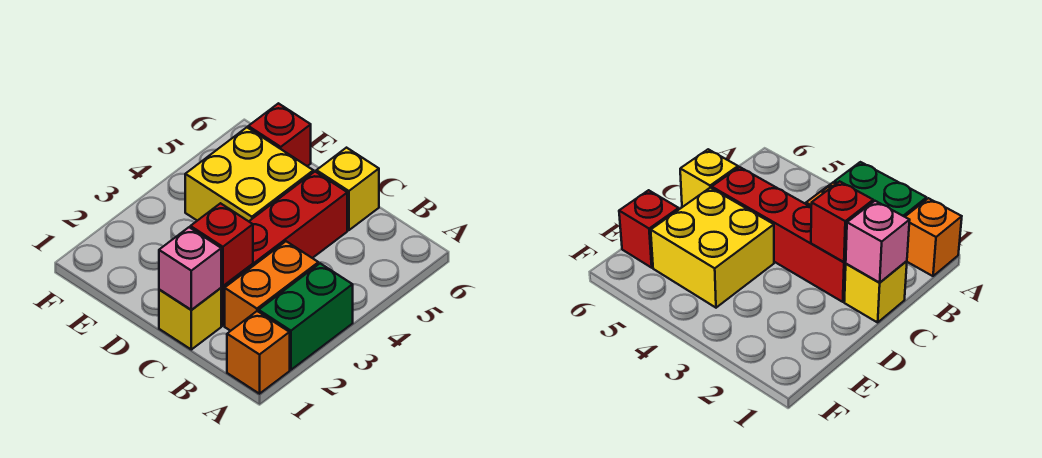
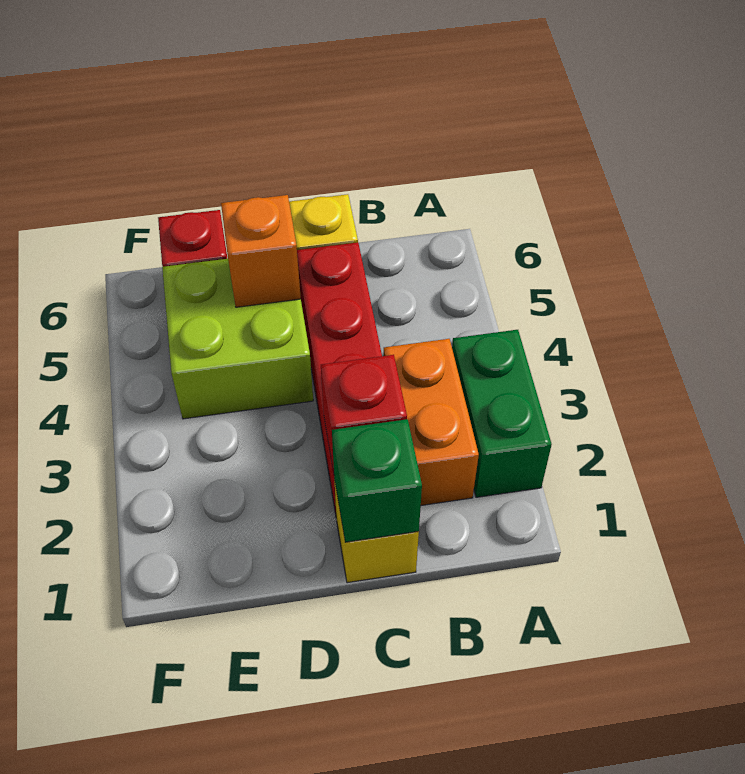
orange 1x1 brick [227,311,290,394] -> orange 1x1 brick moved to [221,195,301,307]
pink 1x1 brick [159,227,221,310] -> green 1x1 brick [332,419,422,542]
yellow 2x2 brick [185,127,313,221] -> lime 2x2 brick [162,259,313,419]

